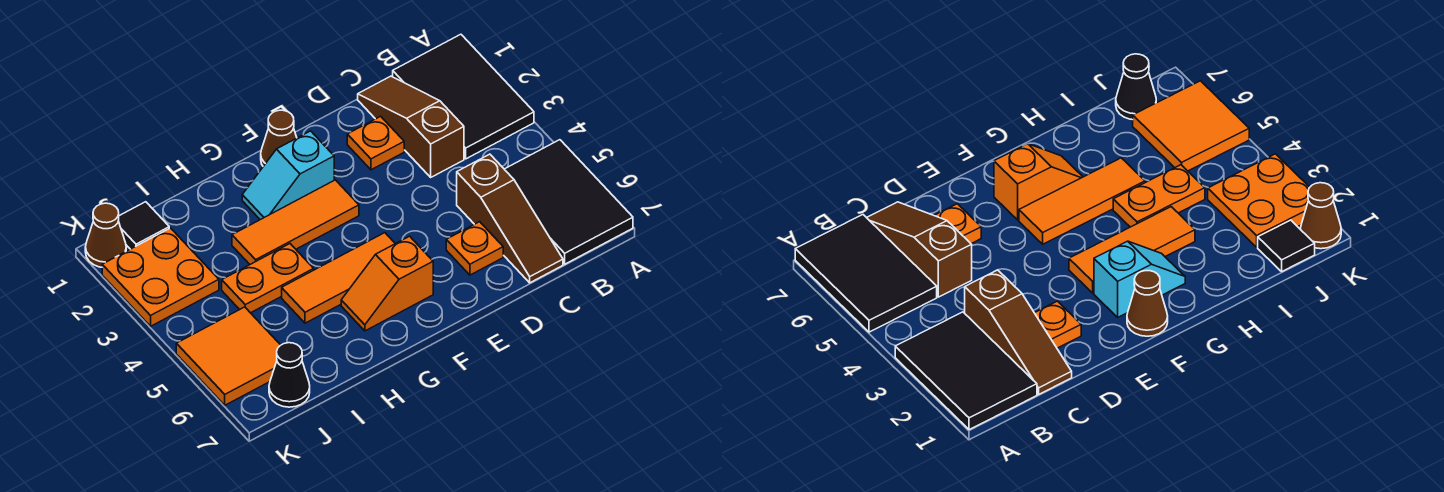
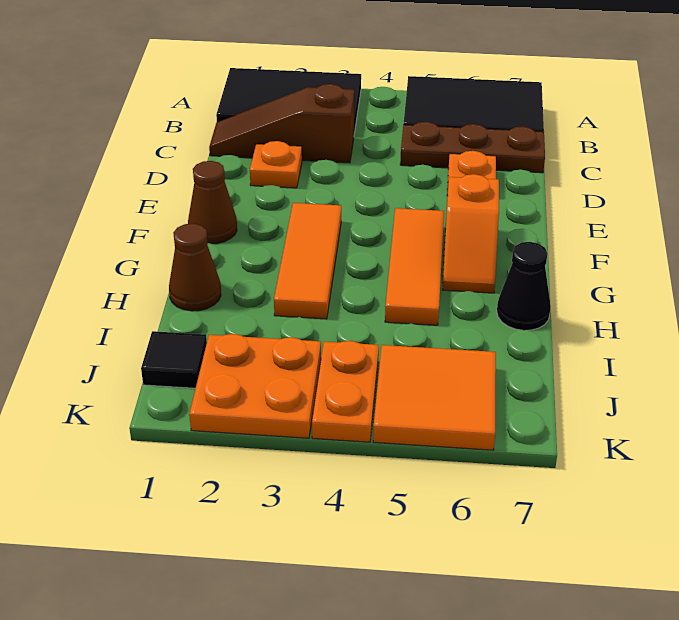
brown 1x3 slope [457,154,563,283] -> brown 1x3 plate [400,122,545,173]
cyan 1x2 slope [242,131,334,220] -> none
orange 1x2 plate [222,244,314,313] -> orange 1x2 plate moved to [312,341,379,442]
black 1x1 cone [269,343,310,407] -> black 1x1 cone moved to [497,242,551,330]
brown 1x1 cone [85,203,126,267] -> brown 1x1 cone moved to [169,223,221,311]

